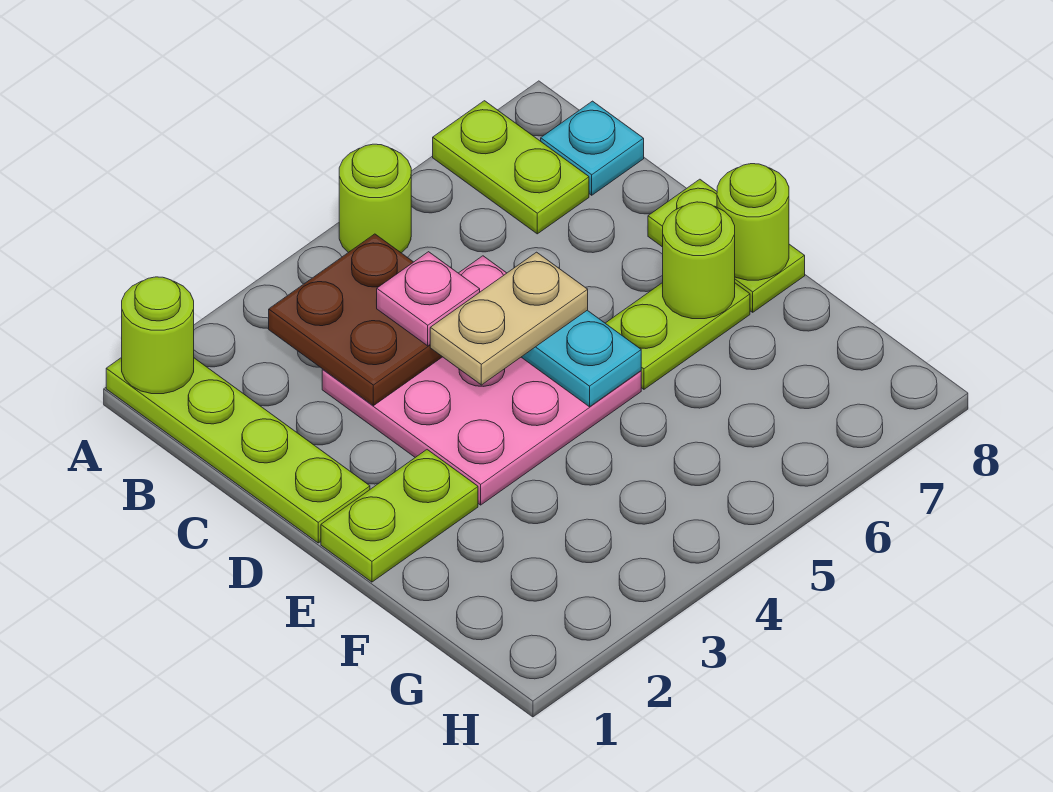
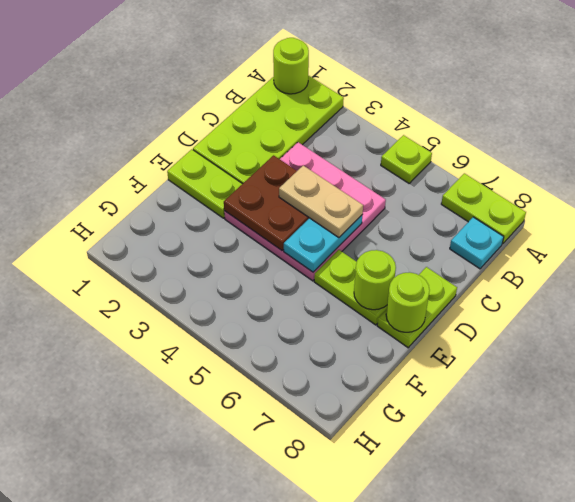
lime 1x4 plate [106,357,370,543] -> lime 2x4 plate [193,75,344,184]
lime 1x1 round brick [339,144,411,253] -> lime 1x1 plate [381,135,432,183]
lime 1x2 plate [433,101,589,234] -> lime 1x2 plate turned to [441,173,526,244]
brown 2x2 plate [269,234,442,406] -> brown 2x2 plate moved to [224,155,309,250]
pink 1x1 plate [377,252,480,346] -> none

